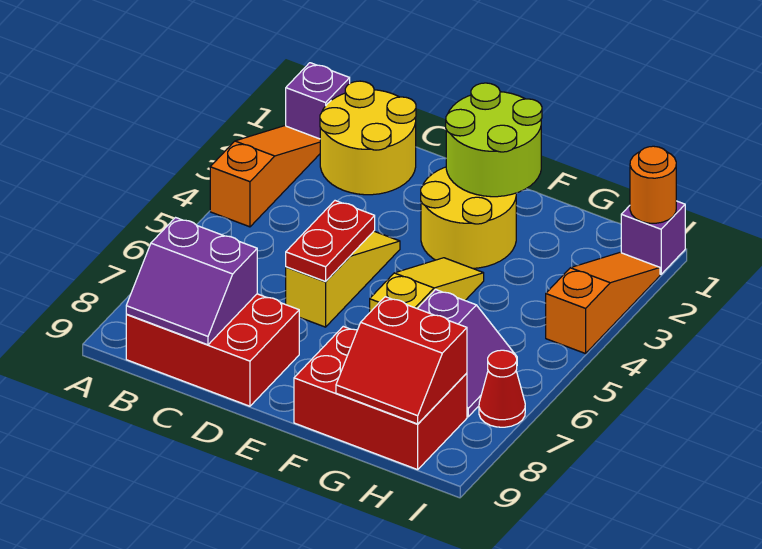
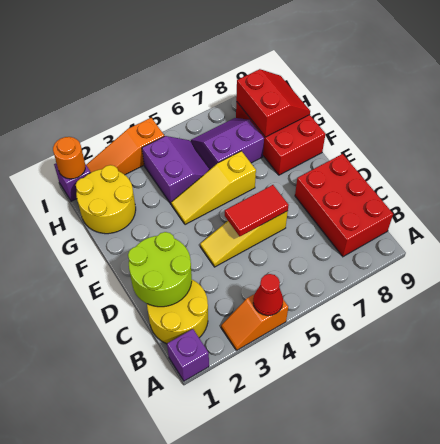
orange 1x3 slope [210,126,320,227] -> orange 1x2 slope [221,295,288,350]
purple 2x2 slope [126,218,257,345] -> purple 2x2 slope moved to [142,136,211,204]
red 1x2 plate [286,201,375,281] -> red 1x2 tile [225,185,289,236]
lime 2x2 round brick [446,83,542,197] -> lime 2x2 round brick moved to [128,232,192,307]
yellow 2x2 round brick [421,167,516,269] -> yellow 2x2 round brick moved to [76,165,136,234]
red 1x1 cone [479,350,525,427] -> red 1x1 cone moved to [253,274,283,316]

